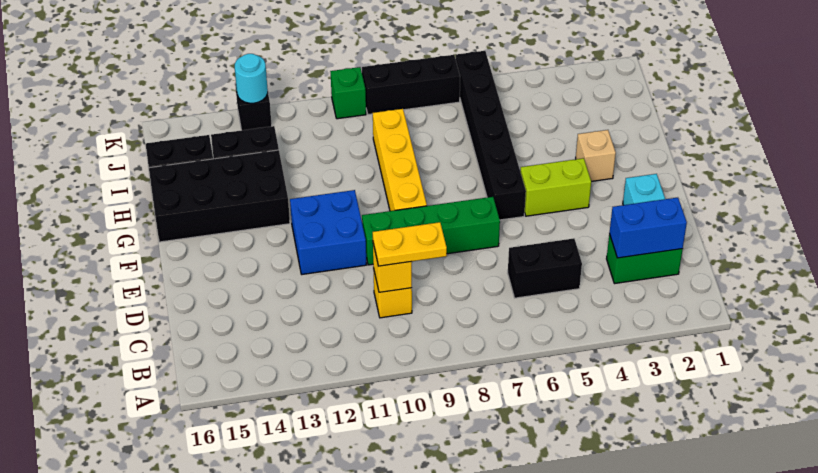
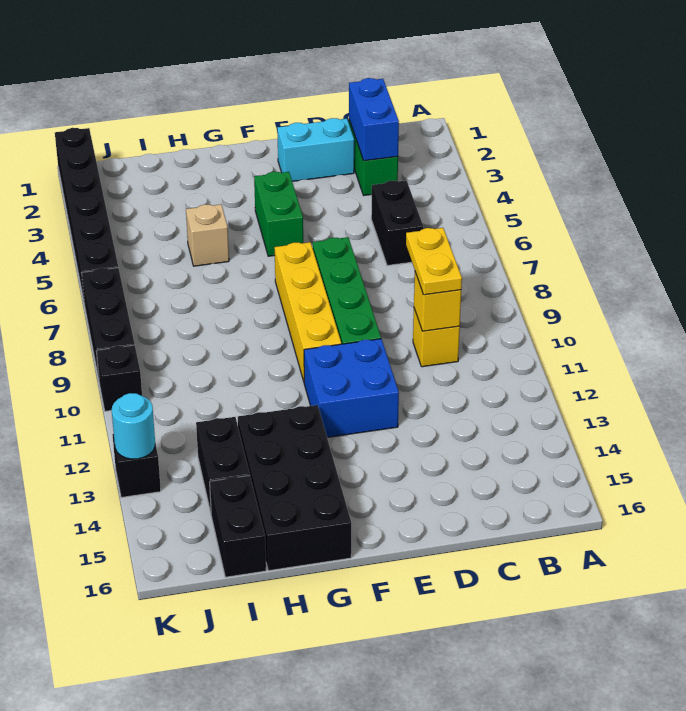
lime 1x2 brick [520,158,591,216] -> green 1x2 brick [254,172,303,256]
black 1x6 brick [456,51,526,220] -> black 1x6 brick turned to [55,128,118,300]
yellow 1x4 brick [373,109,427,211] -> yellow 1x4 brick turned to [274,242,341,381]
tan 1x1 brick [576,130,616,181] -> tan 1x1 brick moved to [186,204,229,266]
green 1x1 brick [330,67,366,119] -> black 1x1 brick [96,345,142,411]

